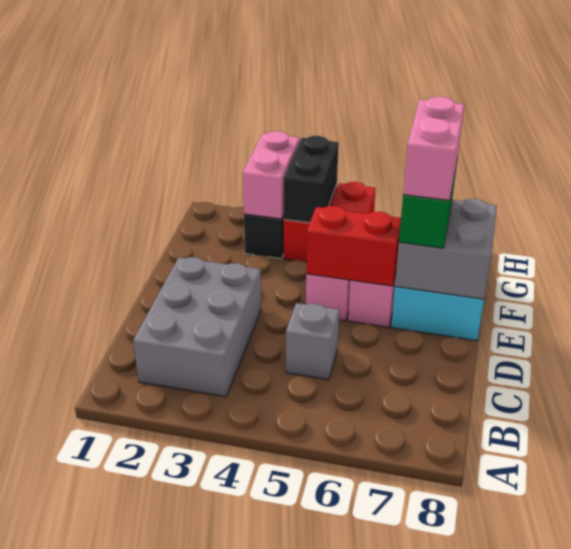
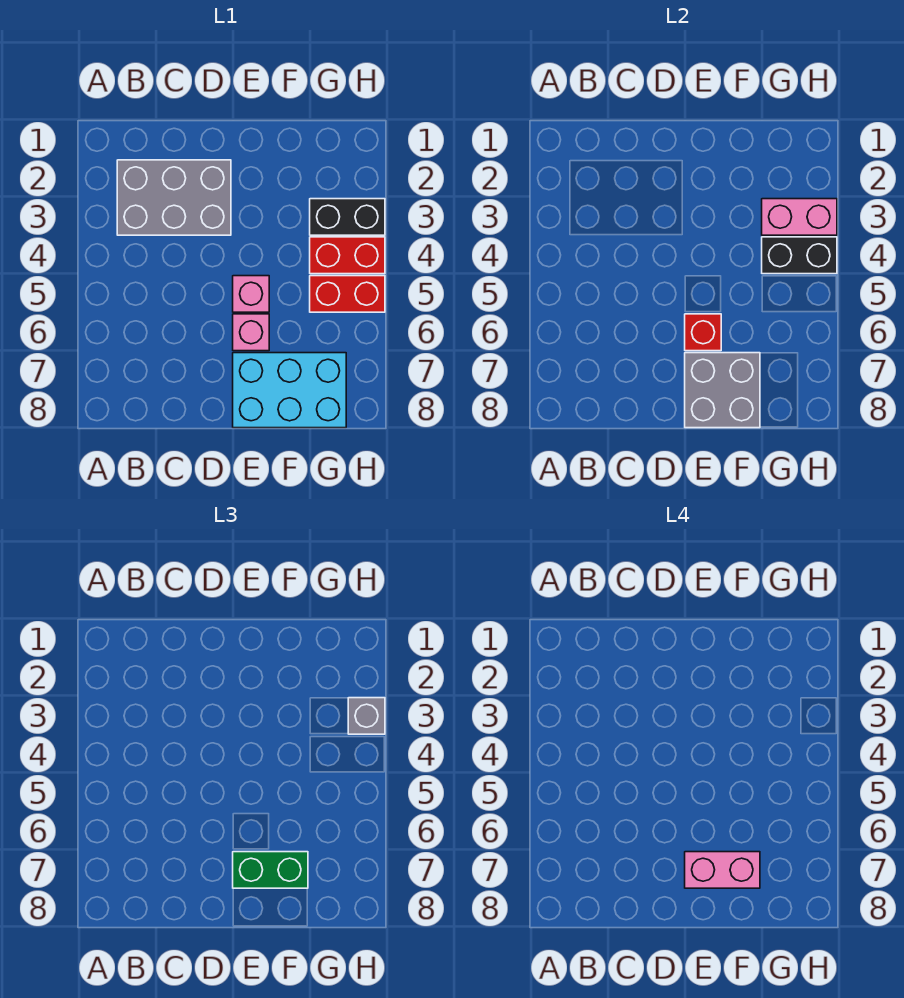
grey 1x1 brick [286,303,339,380] -> grey 1x1 brick moved to [348,698,385,734]
red 1x2 brick [306,206,401,286] -> red 1x1 brick [685,314,721,351]

